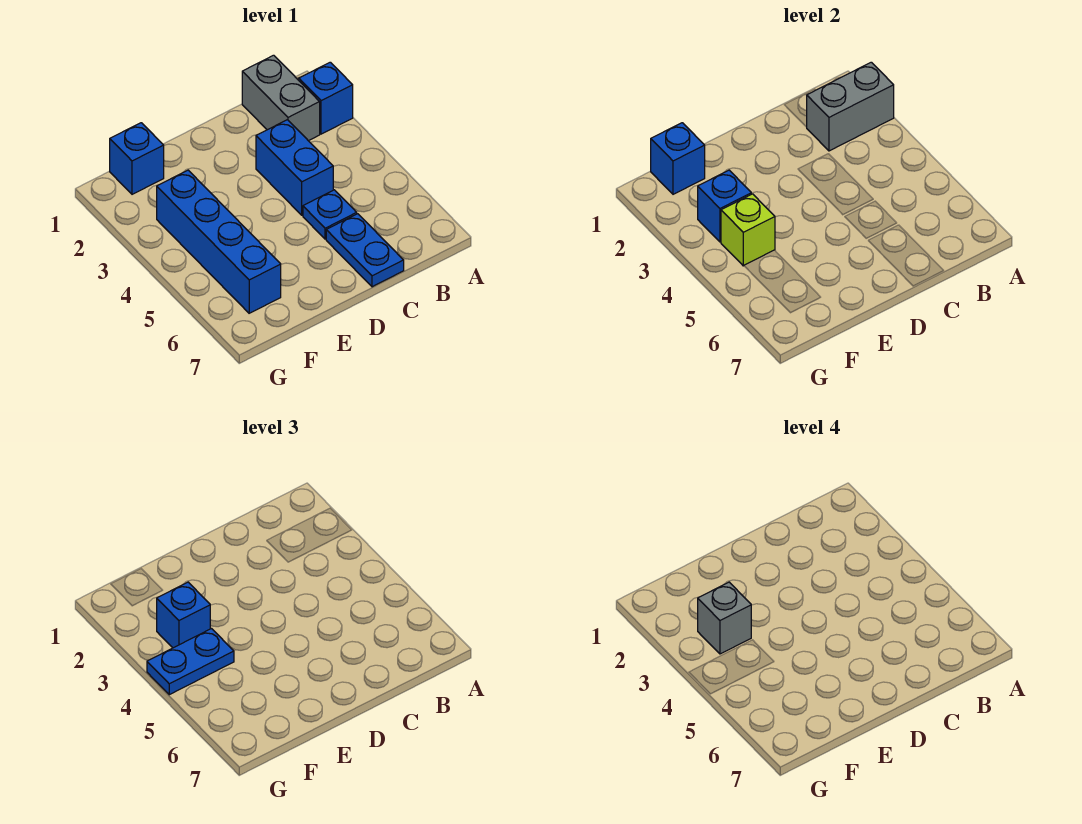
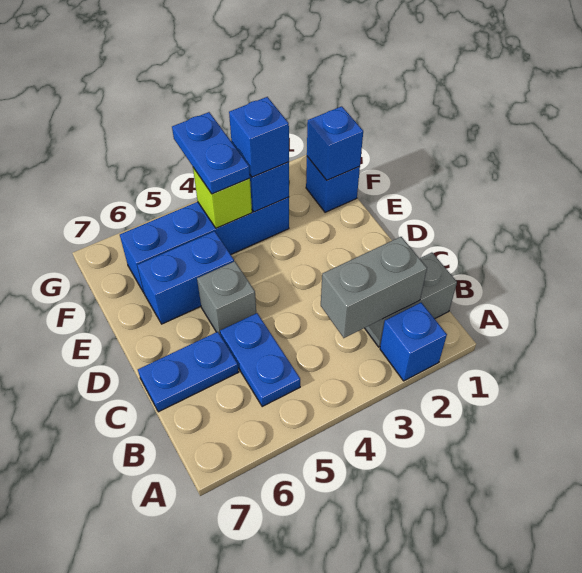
grey 1x2 brick [807,62,894,151] -> grey 1x2 brick turned to [321,237,427,338]
blue 1x2 brick [256,120,333,215] -> blue 1x2 brick moved to [137,231,234,324]
blue 1x1 plate [303,190,357,239] -> blue 1x2 plate [220,313,300,406]
grey 1x1 brick [698,582,751,654] -> grey 1x1 brick moved to [197,261,256,334]

